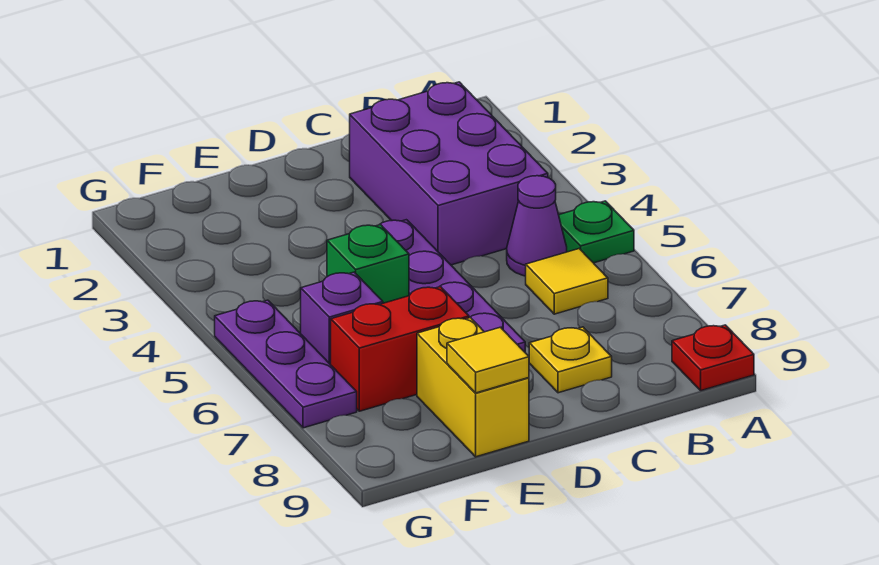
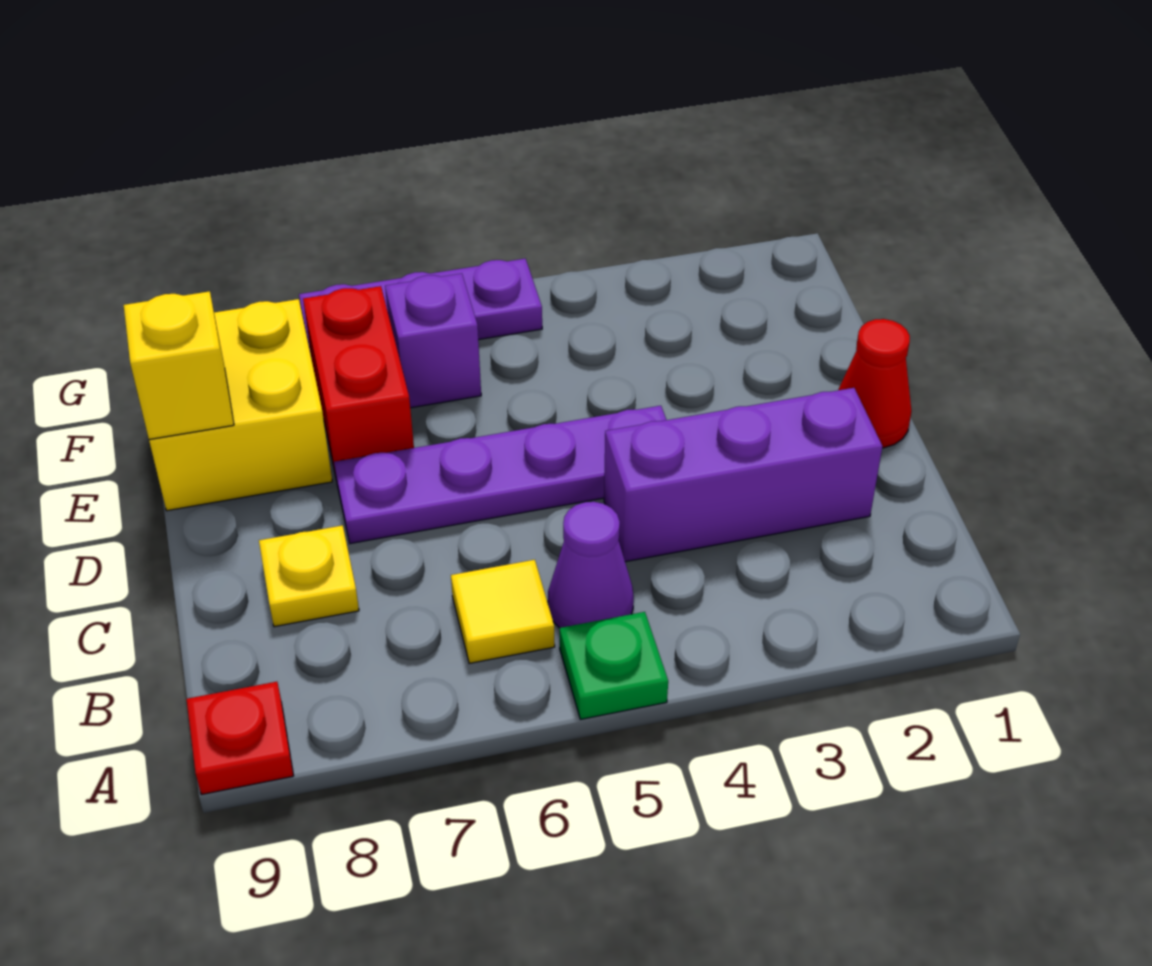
purple 2x3 brick [350,82,548,265] -> purple 1x3 brick [604,388,882,562]
none -> red 1x1 cone [838,319,911,448]
green 1x1 brick [327,225,409,303] -> none
yellow 1x2 brick [417,318,529,457] -> yellow 2x2 brick [149,299,332,511]
yellow 1x1 tile [447,327,529,393] -> yellow 1x1 brick [124,291,234,440]

